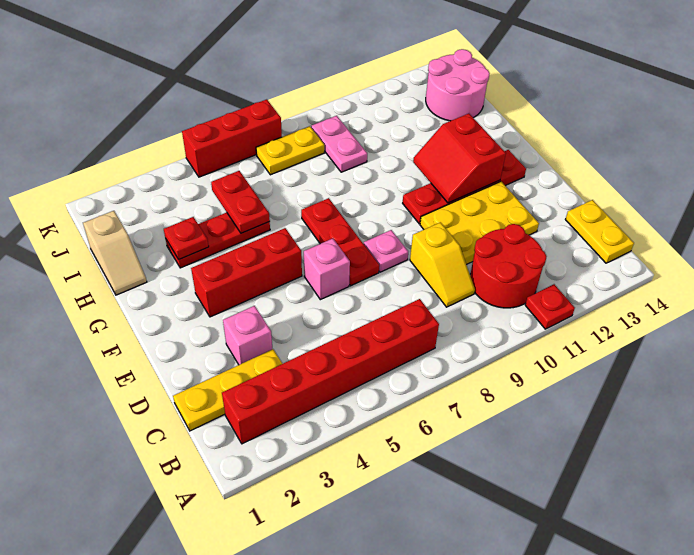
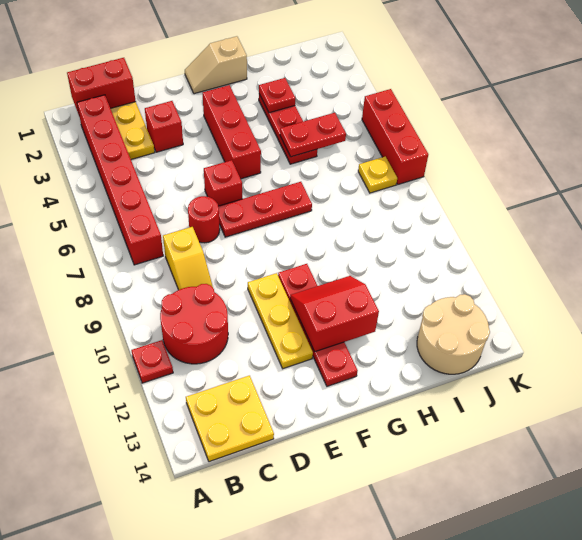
none -> red 1x2 brick [67,58,136,117]
yellow 1x2 plate [565,200,634,263] -> yellow 2x2 plate [186,376,274,462]
yellow 1x2 slope [410,222,475,307] -> yellow 1x2 slope turned to [163,227,213,290]
pink 1x1 brick [223,306,272,365] -> red 1x1 brick [145,101,183,152]
none -> red 1x1 round brick [188,196,220,243]
yellow 2x3 plate [420,181,539,265] -> yellow 1x3 plate [248,273,313,369]
pink 1x1 brick [304,239,350,300] -> red 1x1 brick [204,160,242,206]
pink 1x1 plate [364,230,408,272] -> none
tan 1x2 slope [83,211,147,295] -> tan 1x2 slope moved to [185,36,247,94]
pink 1x2 plate [311,116,367,172] -> none
pink 2x2 round brick [426,49,490,121] -> tan 2x2 round brick [417,294,490,374]
yellow 1x2 plate [256,126,324,175] -> yellow 1x1 plate [358,156,397,193]

